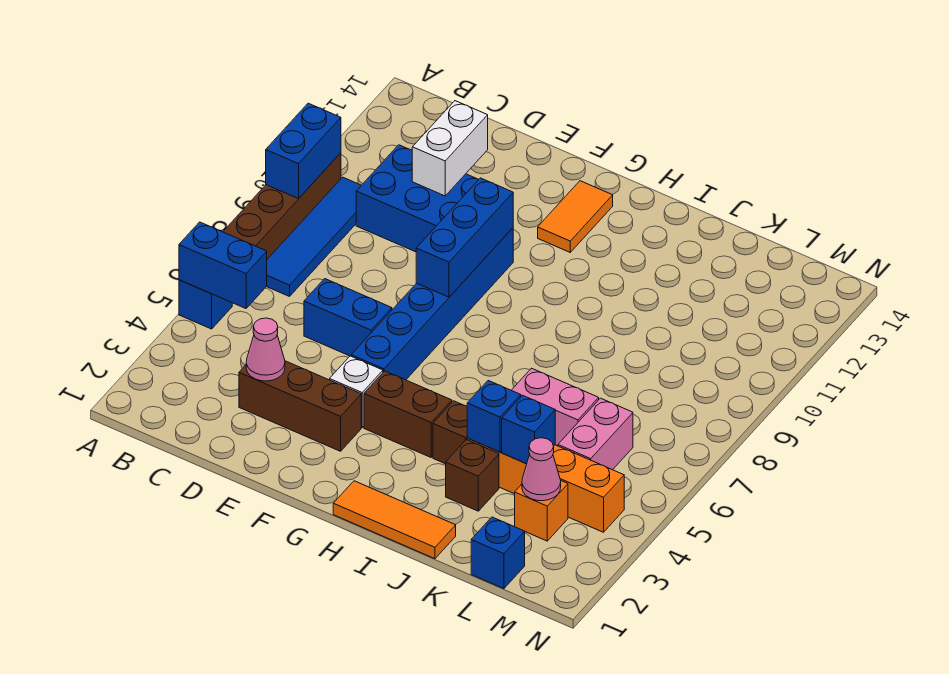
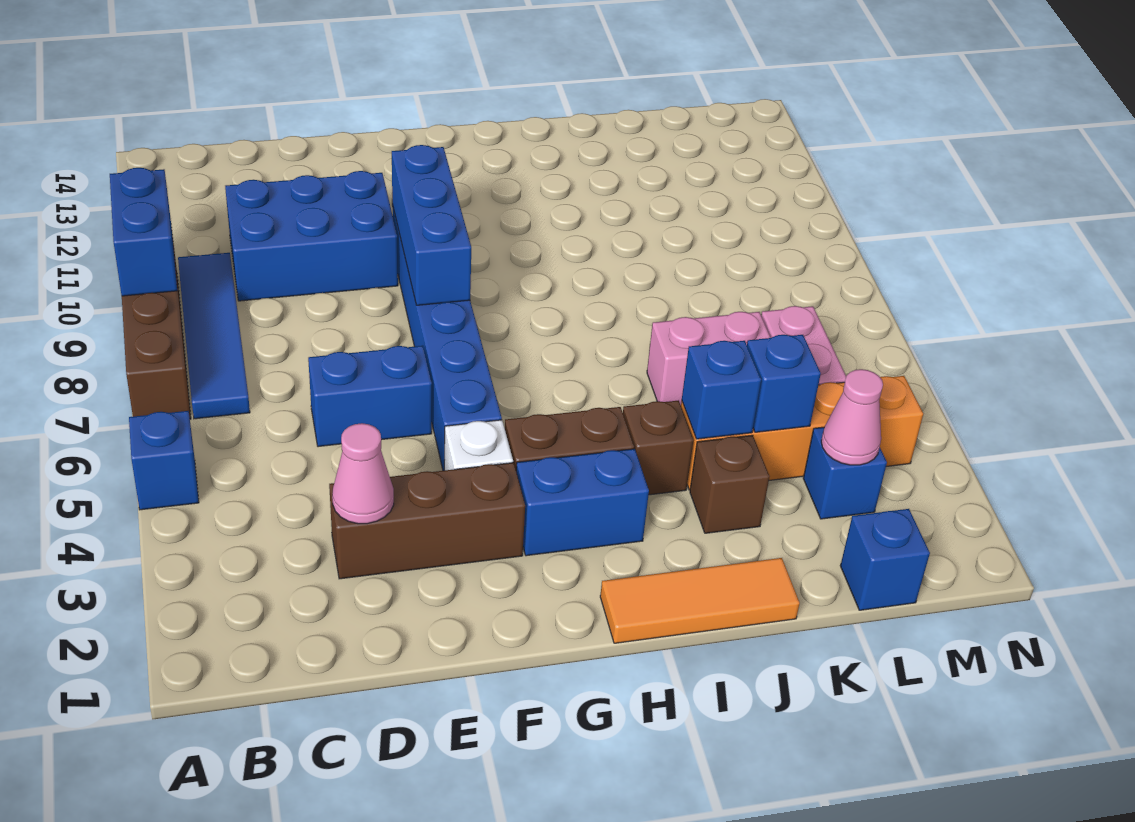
blue 1x2 brick [179,222,267,308] -> blue 1x2 brick moved to [516,449,649,556]
white 1x2 brick [412,101,488,196] -> none
orange 1x2 tile [538,181,613,252] -> none
orange 1x1 brick [515,481,568,541] -> blue 1x1 brick [803,427,887,519]

